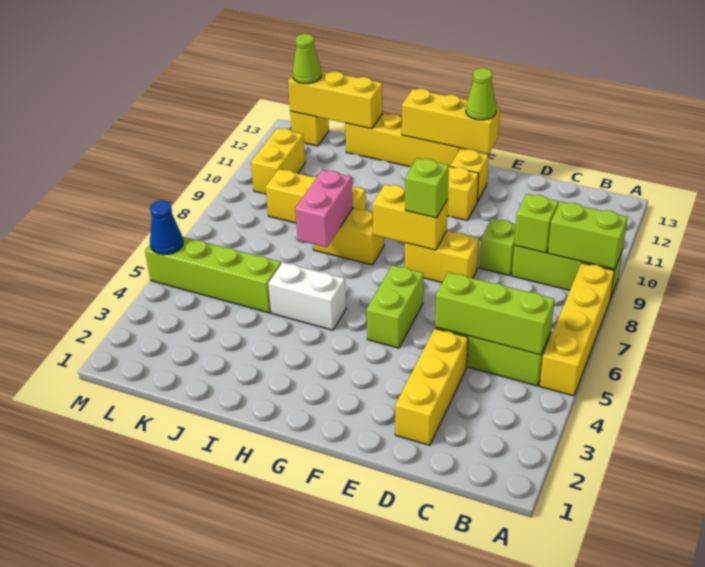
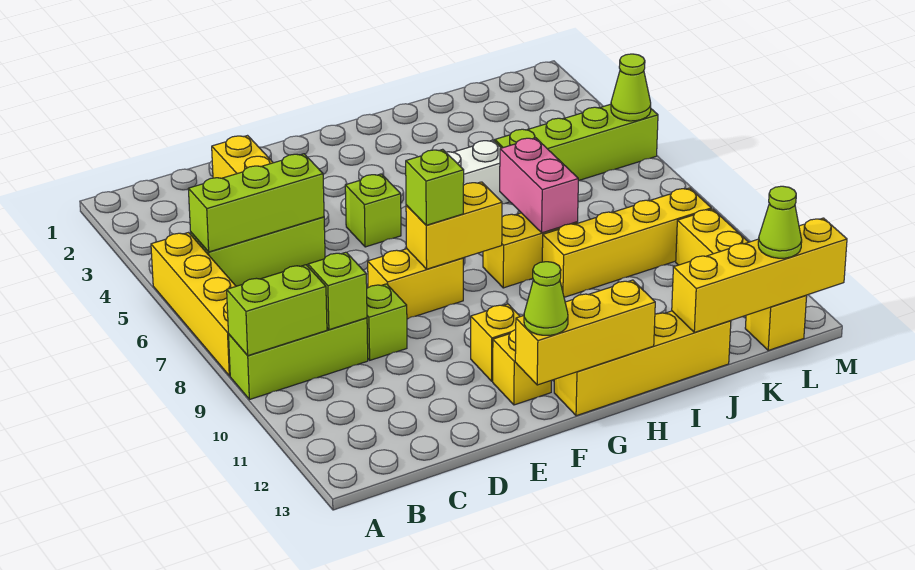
lime 1x2 brick [367,265,423,348] -> lime 1x1 brick [345,174,401,247]
yellow 1x3 brick [266,169,366,223] -> yellow 1x4 brick [542,188,711,297]
yellow 1x3 brick [288,70,383,129] -> yellow 1x4 brick [672,218,847,332]
blue 1x1 cone [150,200,183,255] -> lime 1x1 cone [611,54,651,121]

